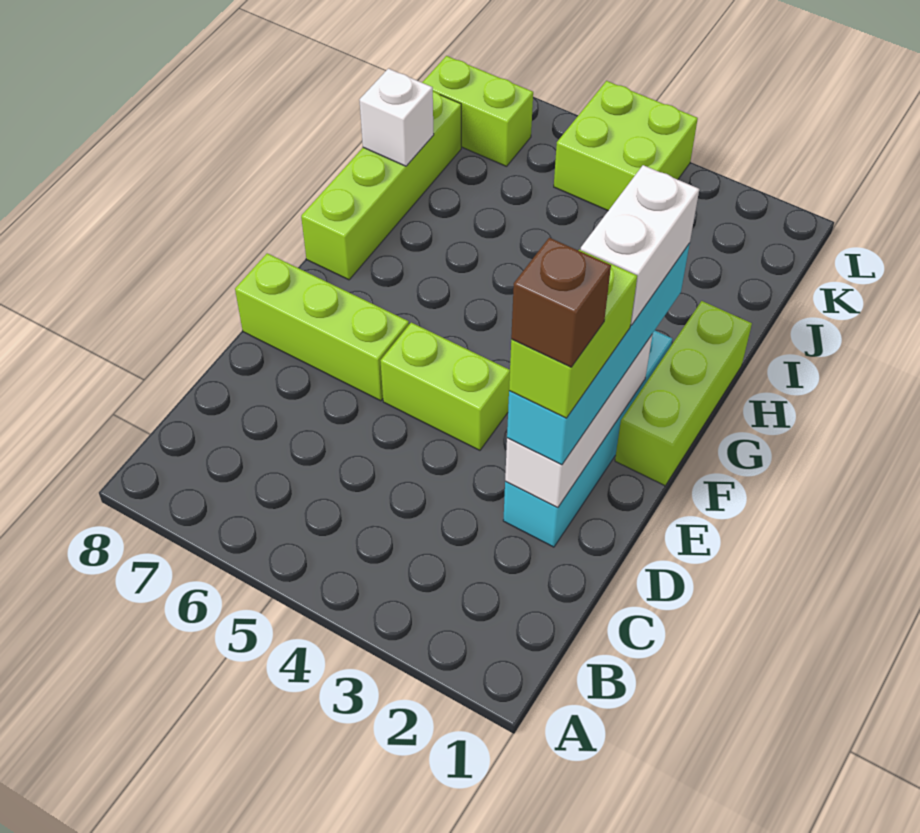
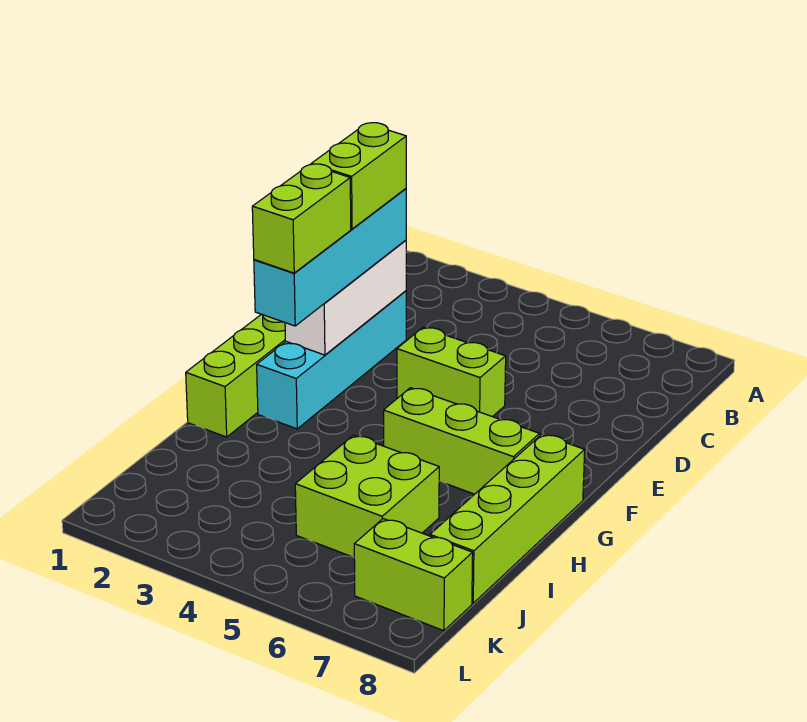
brown 1x1 brick [511,238,611,367] -> none
lime 1x3 brick [235,253,409,401] -> lime 1x3 brick moved to [384,388,540,494]
white 1x2 brick [581,165,699,325] -> lime 1x2 brick [252,164,351,273]
white 1x1 brick [360,69,434,166] -> none
lime 2x2 brick [554,81,698,211] -> lime 2x2 brick moved to [295,435,439,557]

